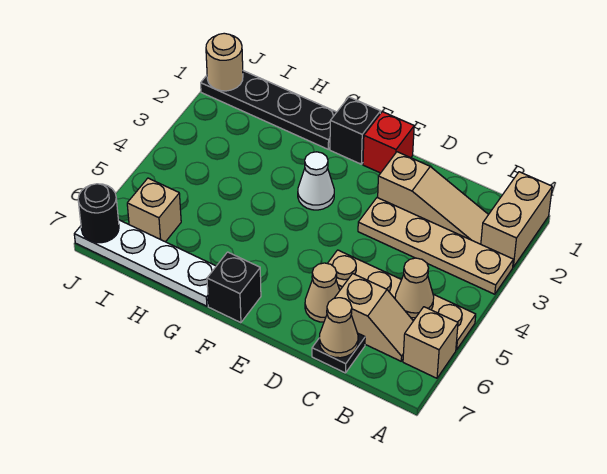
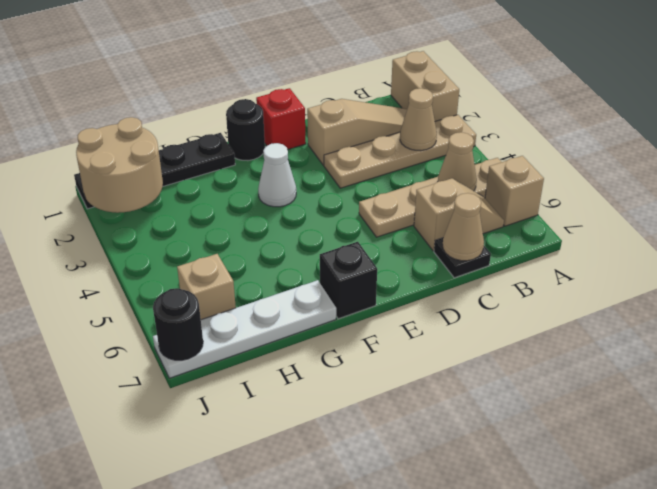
tan 1x1 cone [305,263,340,322] -> tan 1x1 cone moved to [400,88,437,151]
black 1x1 brick [330,97,381,164] -> black 1x1 round brick [226,99,265,161]
tan 1x1 round brick [206,33,243,91] -> tan 2x2 round brick [76,117,163,213]

